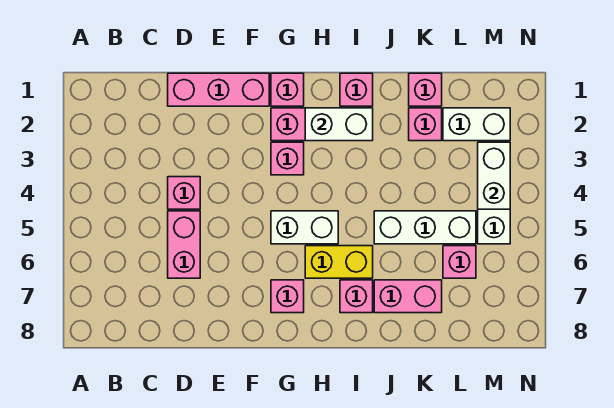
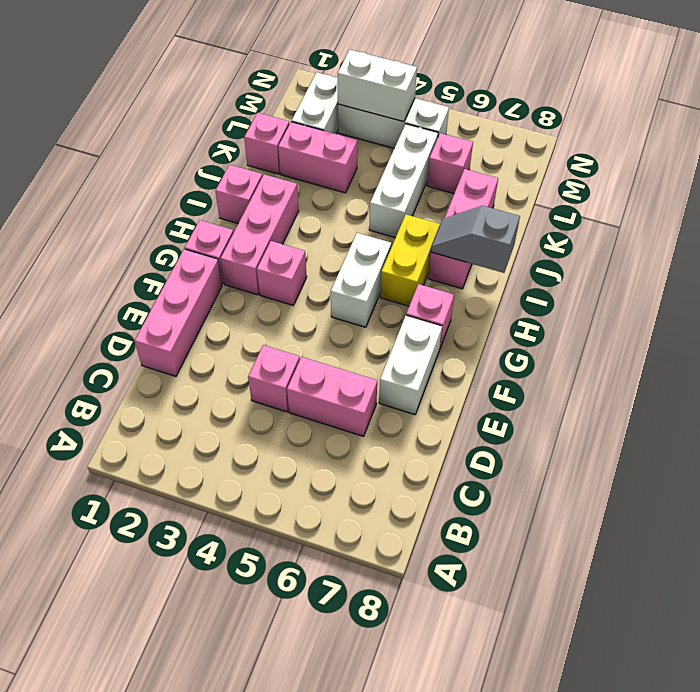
white 1x2 brick [305,108,373,141] -> white 1x2 brick moved to [379,315,442,415]
none -> grey 1x2 slope [431,206,520,273]
pink 1x1 brick [409,108,442,141] -> pink 1x2 brick [278,122,357,193]

